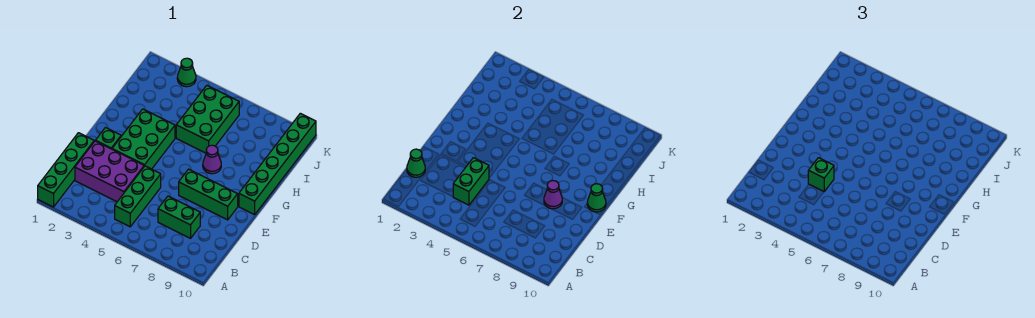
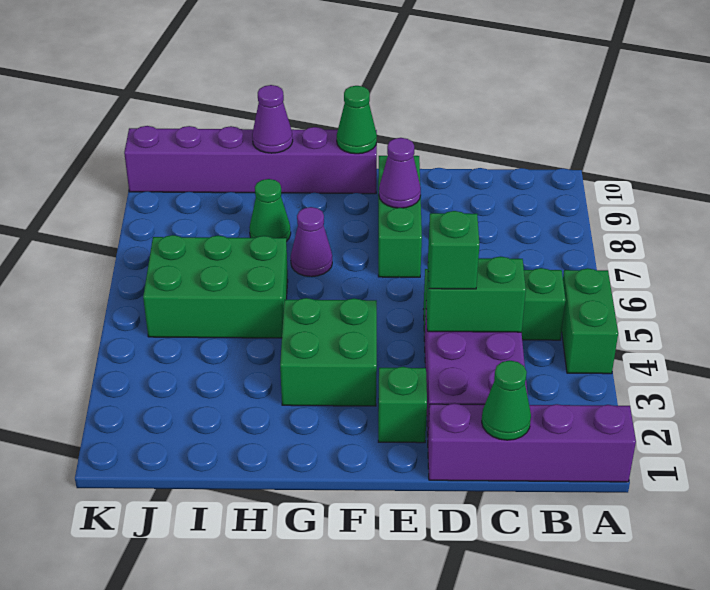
green 1x4 brick [38,133,94,207] -> purple 1x4 brick [428,403,636,482]
green 1x2 brick [158,196,200,238] -> green 1x2 brick moved to [562,268,618,374]
green 2x3 brick [112,109,175,169] -> green 2x2 brick [280,298,377,406]
green 1x6 brick [239,113,316,215] -> purple 1x6 brick [124,126,377,194]
none -> purple 1x1 cone [252,85,293,153]
green 1x1 cone [177,58,196,87] -> green 1x1 cone moved to [249,179,291,242]

